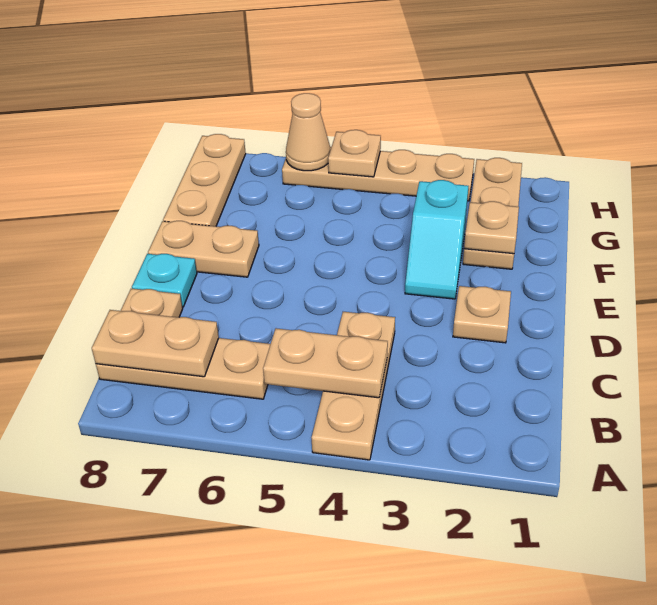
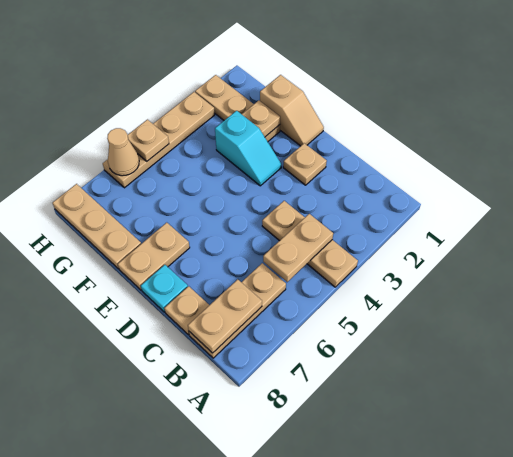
none -> tan 1x2 slope [260,75,324,146]

